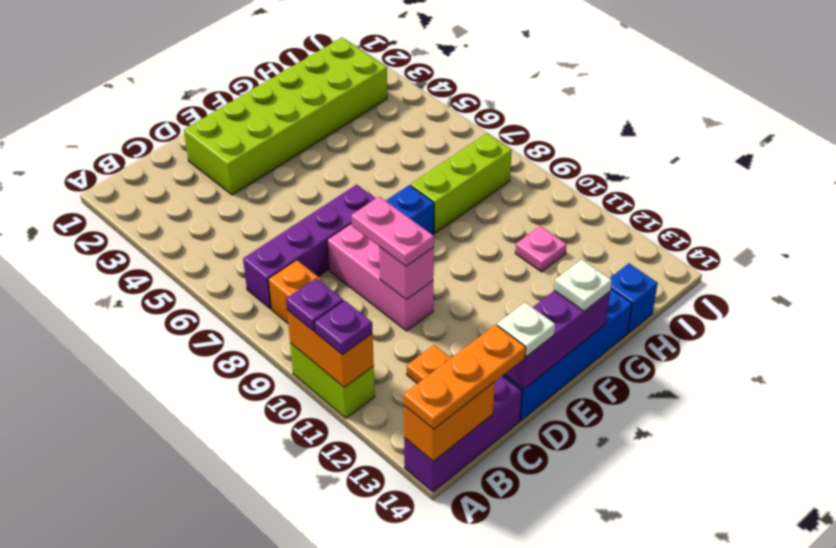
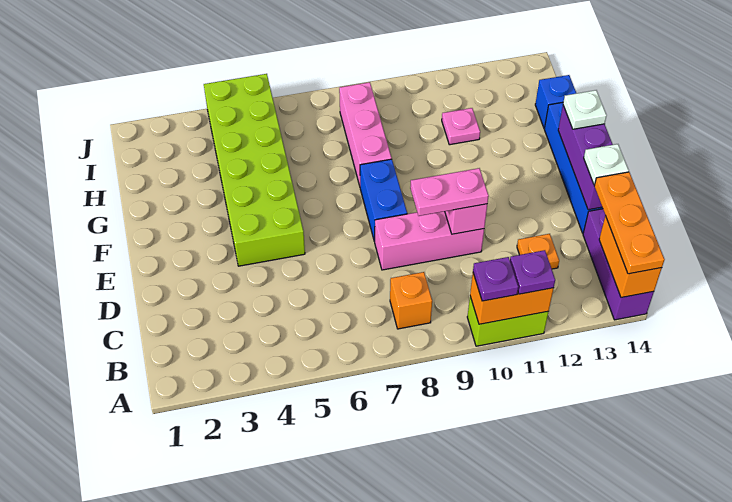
purple 1x4 brick [243,185,376,309] -> none
lime 2x6 brick [184,38,387,195] -> lime 2x6 brick moved to [204,74,305,266]
lime 1x3 brick [410,133,512,233] -> pink 1x3 brick [339,82,392,186]

